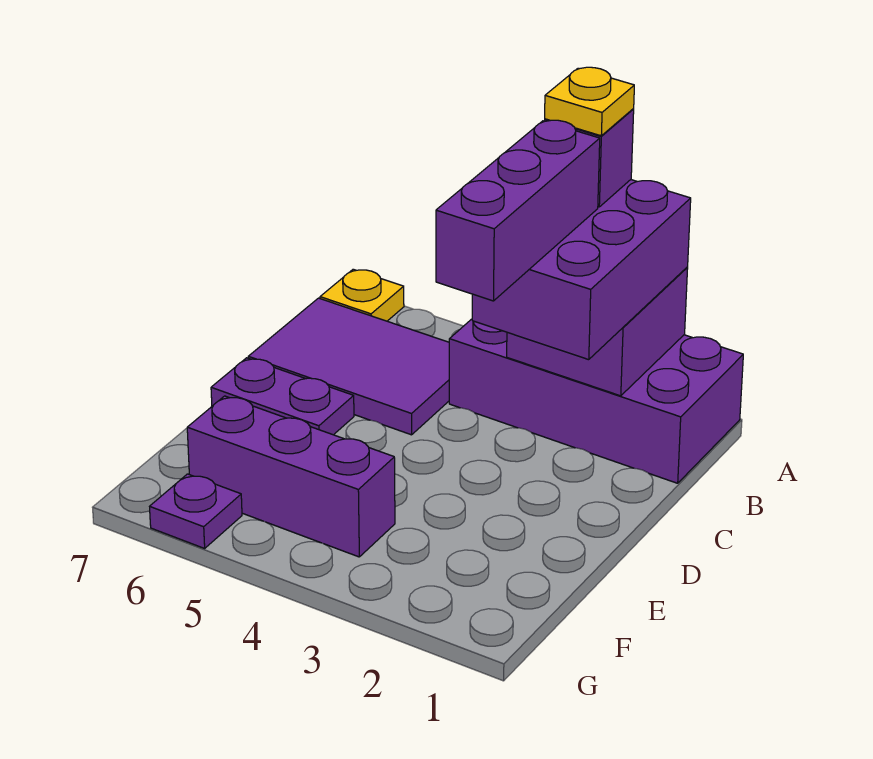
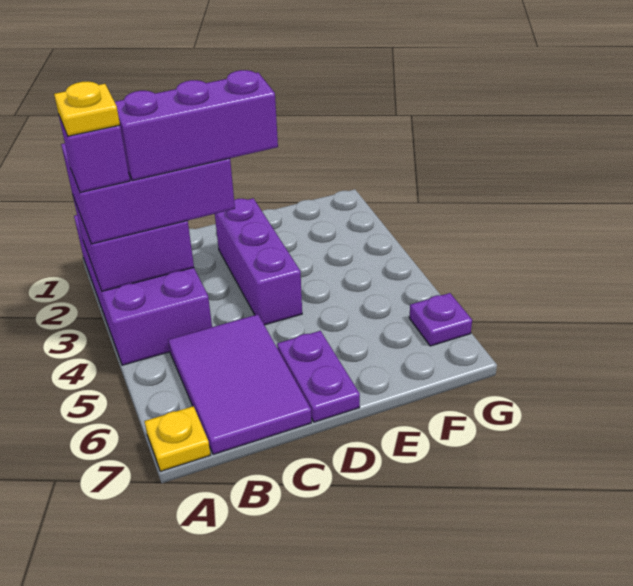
purple 1x3 brick [187,396,395,557] -> purple 1x3 brick moved to [215,198,302,325]

